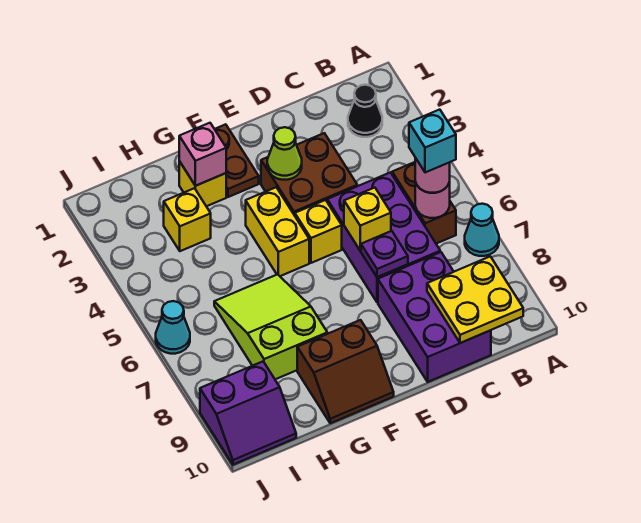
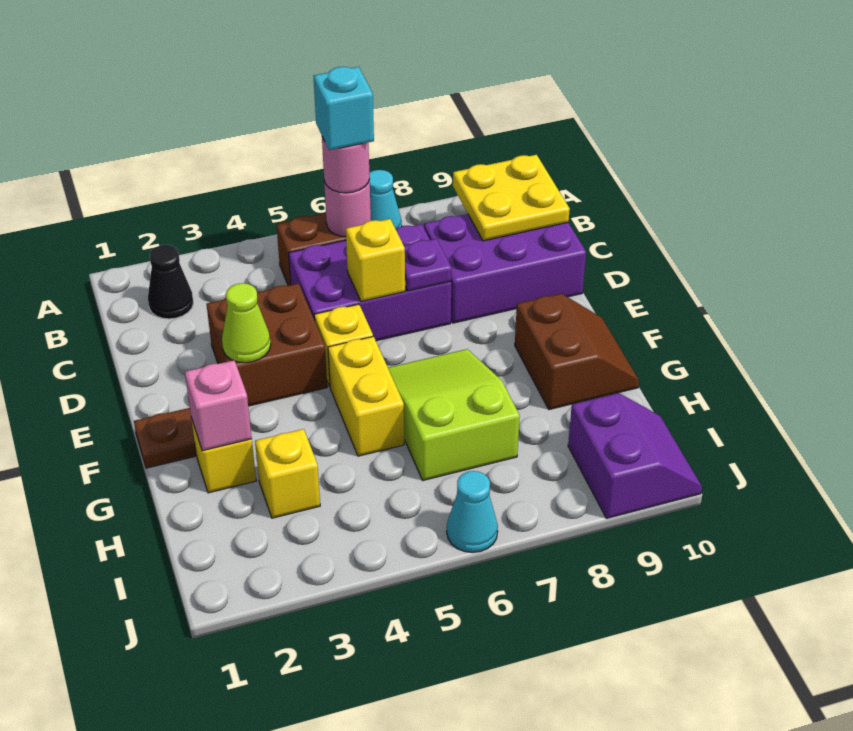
yellow 1x2 brick [246,187,309,276] -> yellow 1x2 brick turned to [328,336,404,456]
lime 2x3 slope [214,274,327,379] -> lime 2x3 slope turned to [388,349,520,480]

